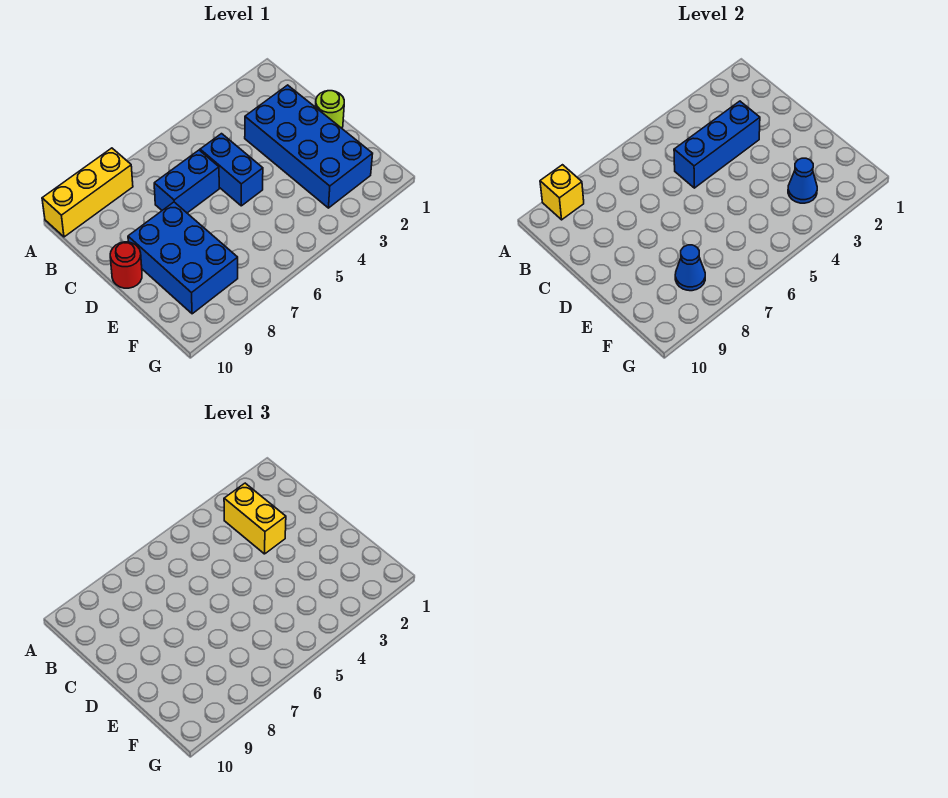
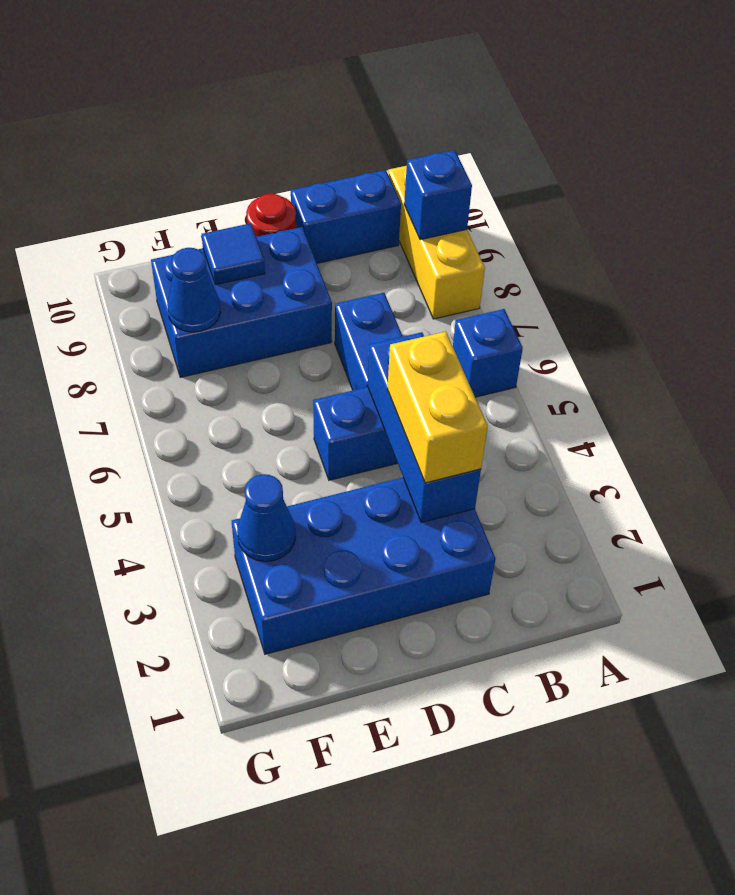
none -> blue 1x1 brick [453,309,523,397]
yellow 1x1 brick [540,165,584,220] -> blue 1x1 brick [404,150,472,240]
yellow 1x2 brick [224,483,286,554] -> yellow 1x2 brick turned to [387,332,488,483]
none -> blue 1x2 brick [291,170,401,263]
lime 1x1 round brick [316,91,344,128] -> none
none -> blue 1x1 tile [202,223,265,285]

